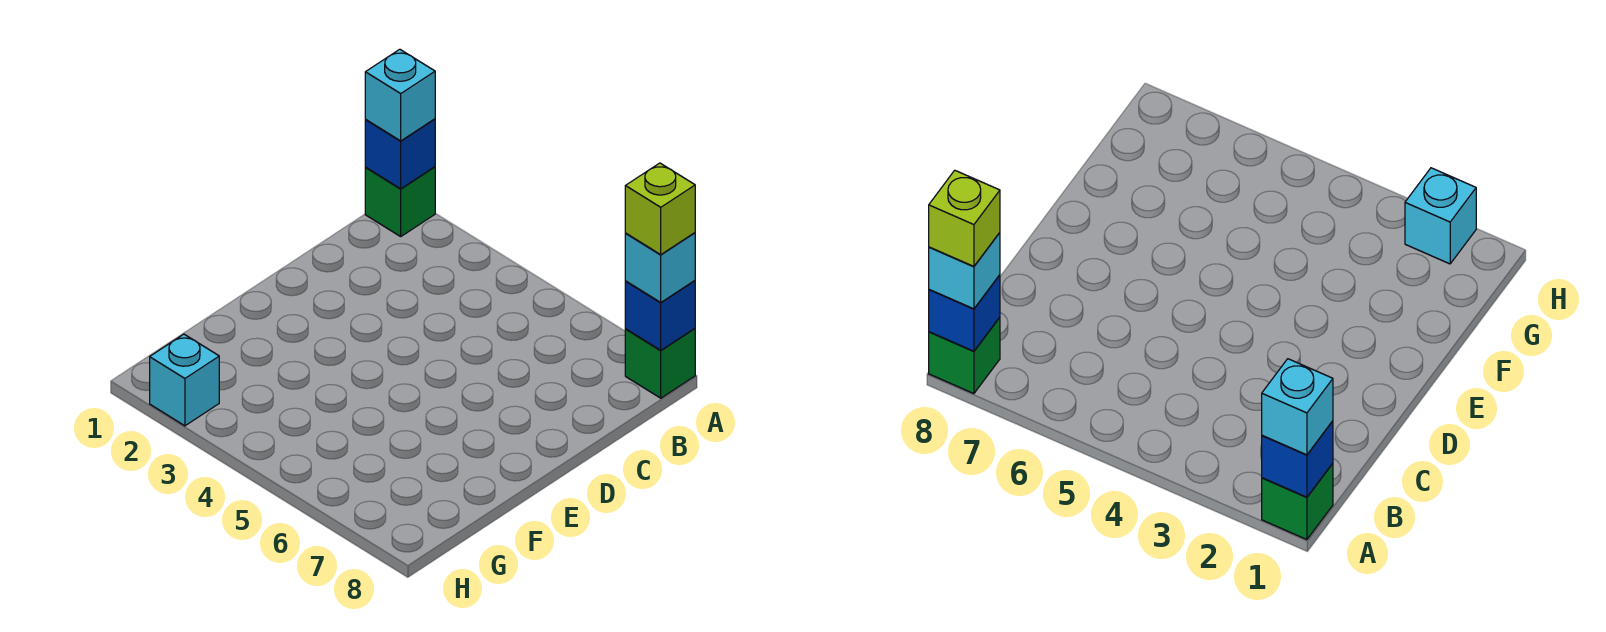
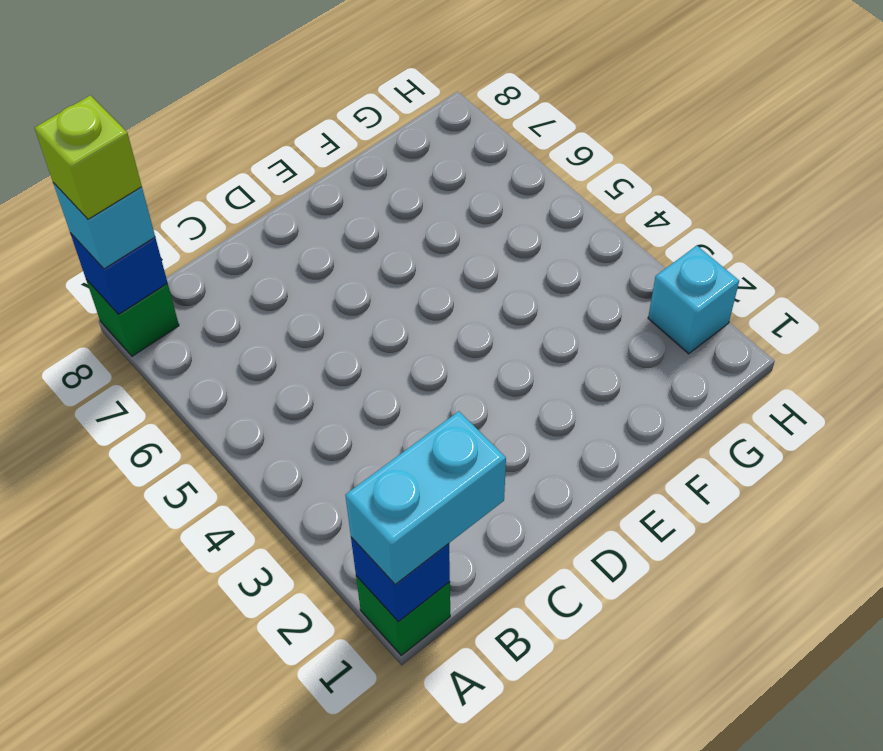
cyan 1x1 brick [365,49,435,141] -> cyan 1x2 brick [345,411,506,584]

